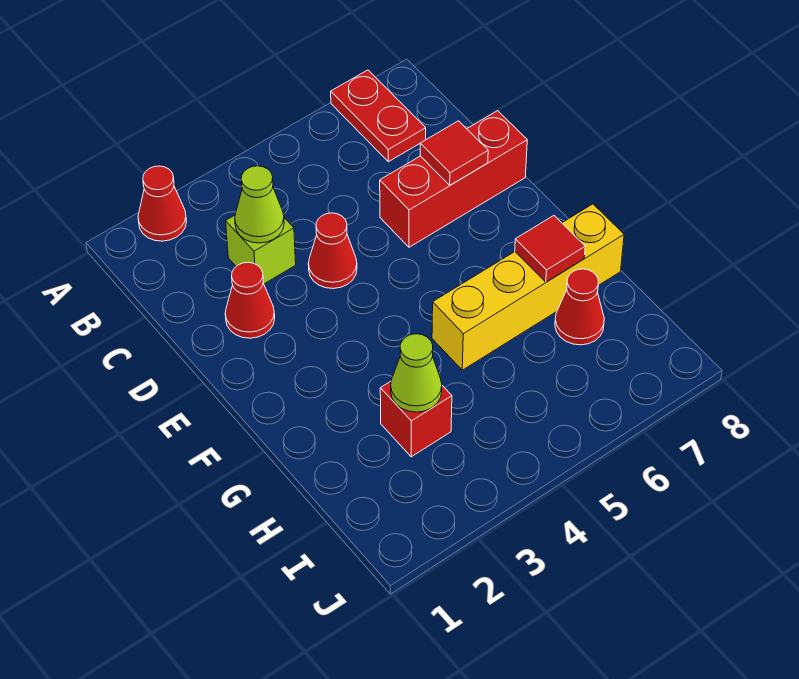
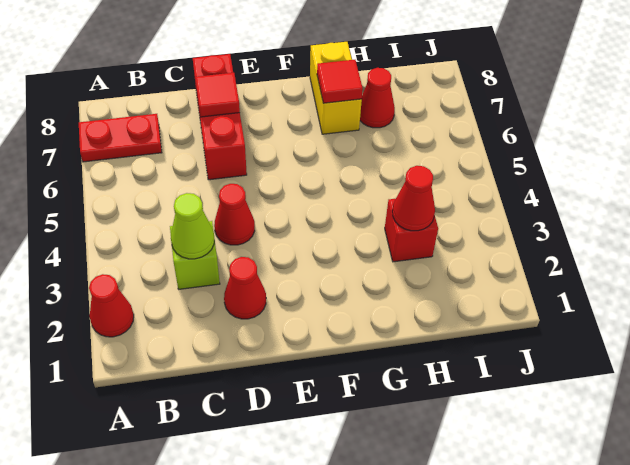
yellow 1x4 brick [432,204,624,370] -> yellow 1x2 brick [310,42,362,134]
lime 1x1 cone [391,334,442,412] -> red 1x1 cone [392,166,435,231]

